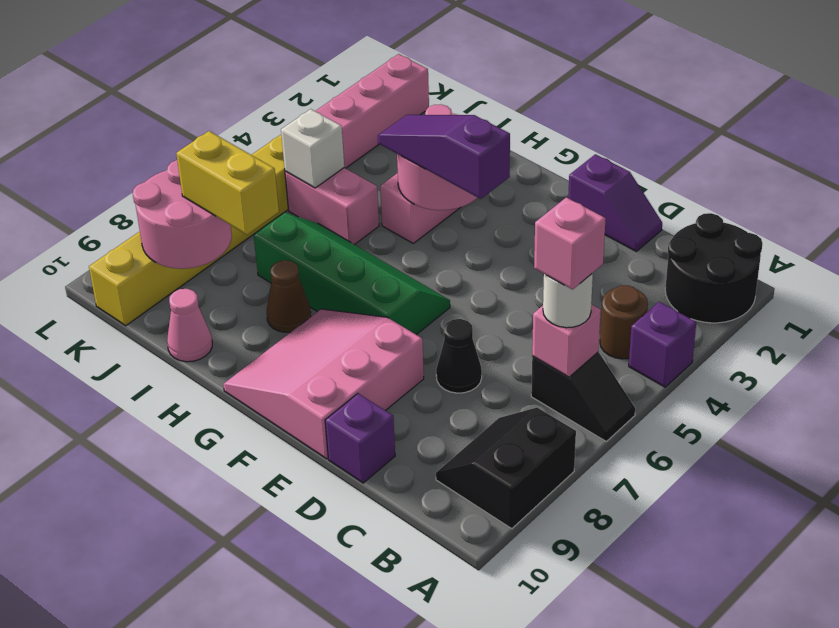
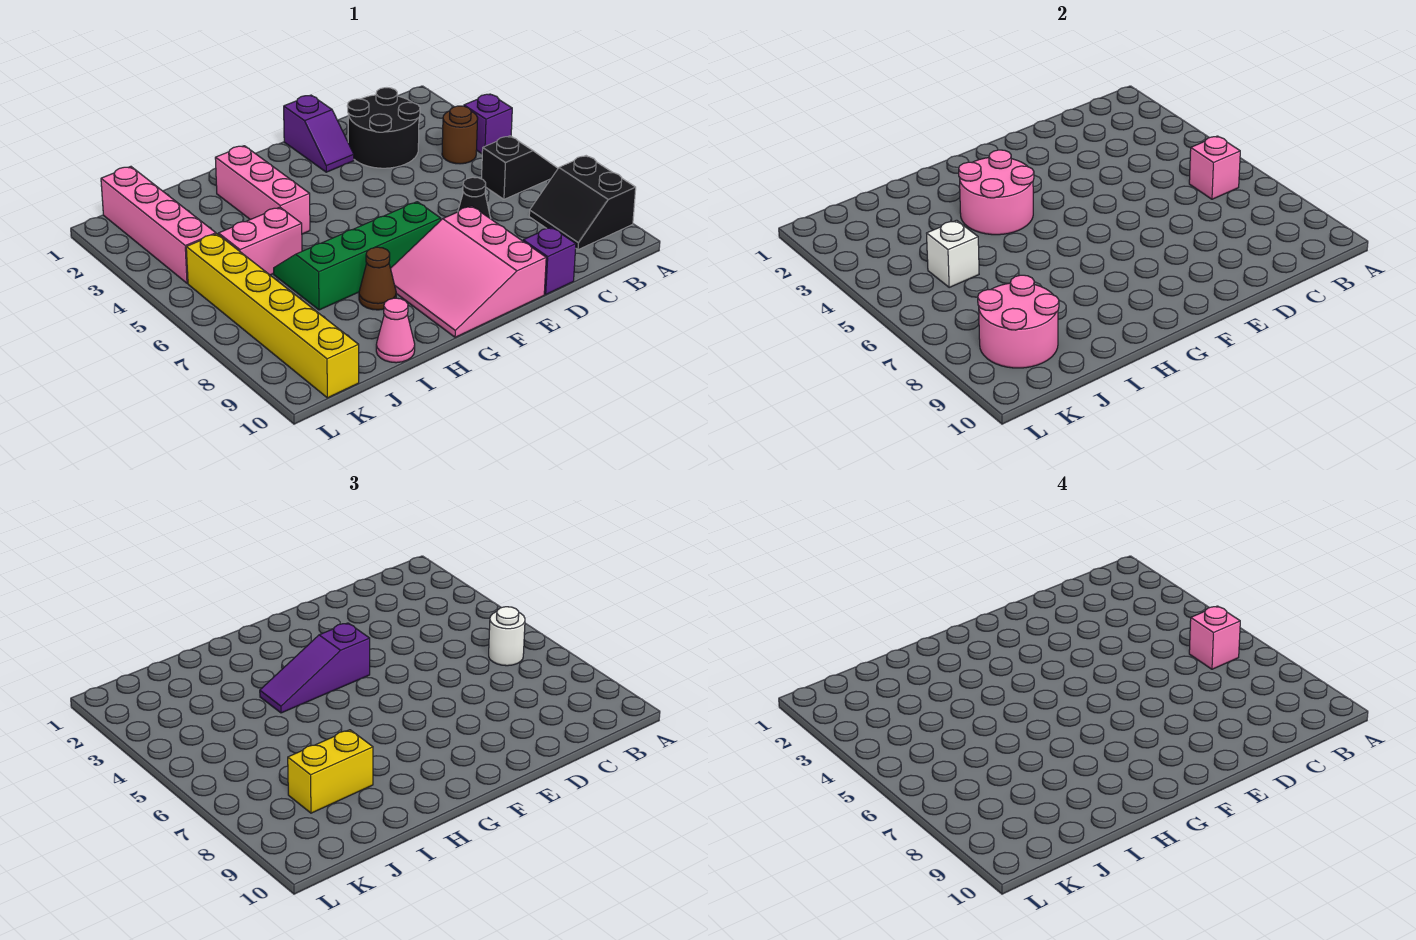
black 2x2 round brick [665,213,763,323] -> black 2x2 round brick moved to [347,88,420,168]
purple 1x2 slope [568,154,662,251] -> purple 1x2 slope turned to [284,95,354,172]

